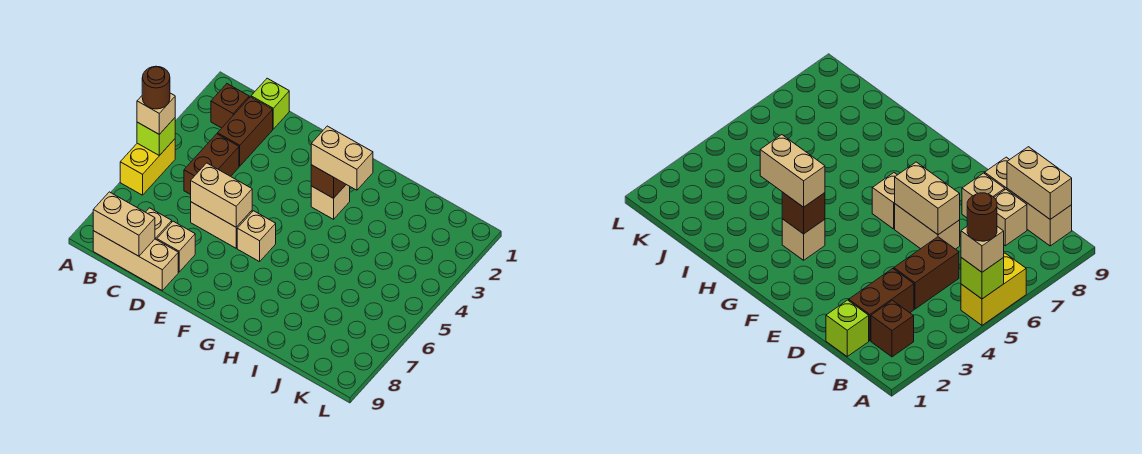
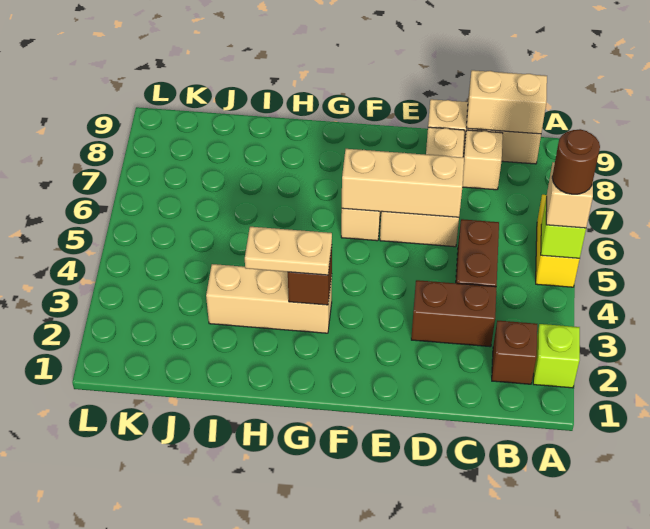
lime 1x1 brick [251,78,289,129] -> lime 1x1 brick moved to [533,324,580,388]
brown 1x2 brick [218,97,273,166] -> brown 1x2 brick turned to [411,280,497,347]
tan 1x2 brick [191,163,252,227] -> tan 1x3 brick [342,149,464,217]
tan 1x1 brick [311,185,350,219] -> tan 1x3 brick [206,264,332,333]
tan 1x2 brick [311,126,373,190] -> tan 1x2 plate [245,227,332,275]

